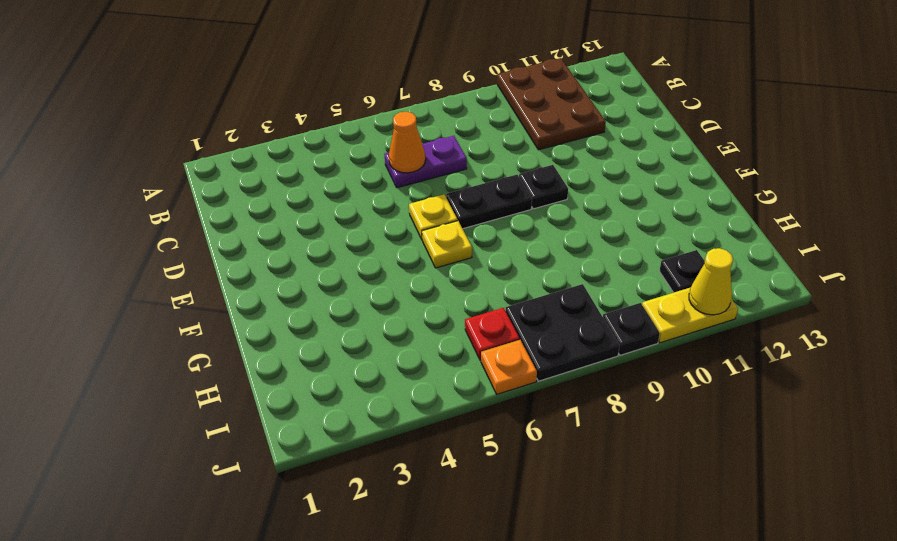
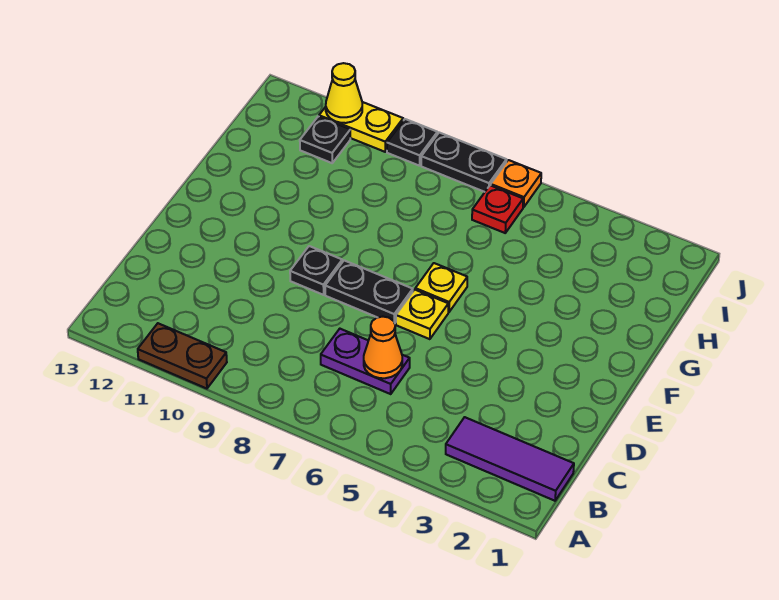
brown 2x3 plate [497,58,606,150] -> brown 1x2 plate [138,323,227,389]
none -> purple 1x3 tile [446,417,574,501]
black 2x2 plate [506,284,620,381] -> black 1x2 plate [421,133,506,192]

